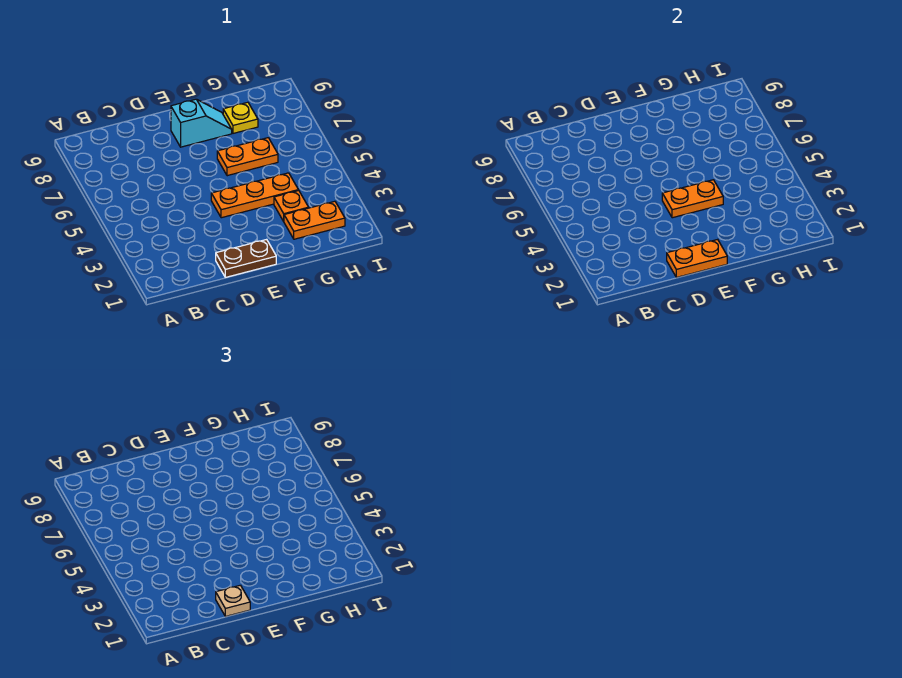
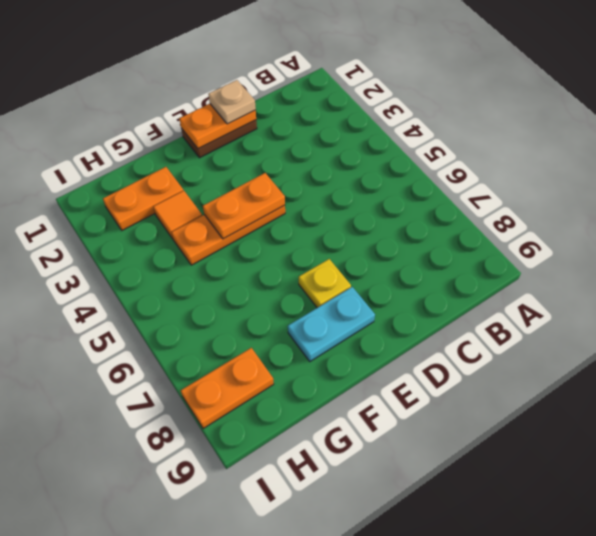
cyan 1x2 slope [171,99,232,147] -> cyan 1x2 plate [288,287,375,361]
orange 1x2 plate [217,138,278,176] -> orange 1x2 plate moved to [181,348,274,429]
orange 1x1 plate [274,190,309,221] -> orange 1x1 tile [153,191,202,239]
yellow 1x1 plate [223,102,258,133] -> yellow 1x1 plate moved to [299,259,351,308]

